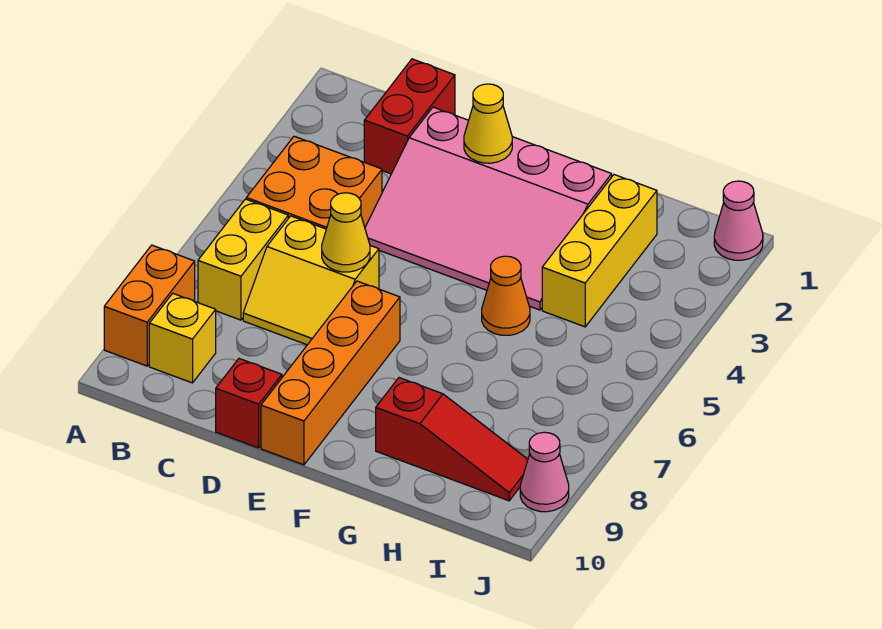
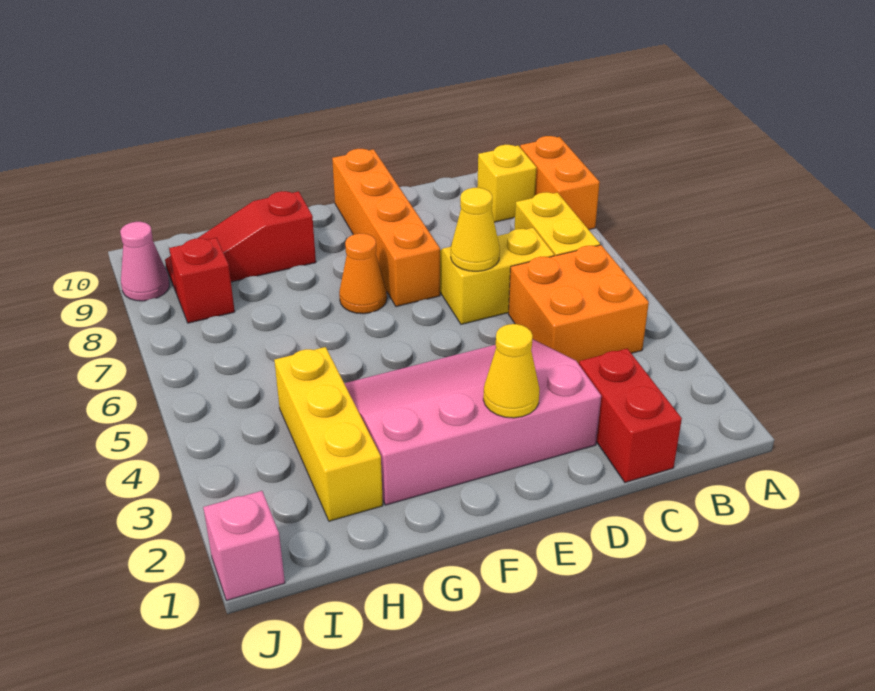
red 1x1 brick [216,359,282,448] -> red 1x1 brick moved to [169,238,235,323]
orange 1x1 cone [482,256,530,335] -> orange 1x1 cone moved to [339,234,387,314]
pink 1x1 cone [714,181,763,260] -> pink 1x1 brick [203,491,285,601]

